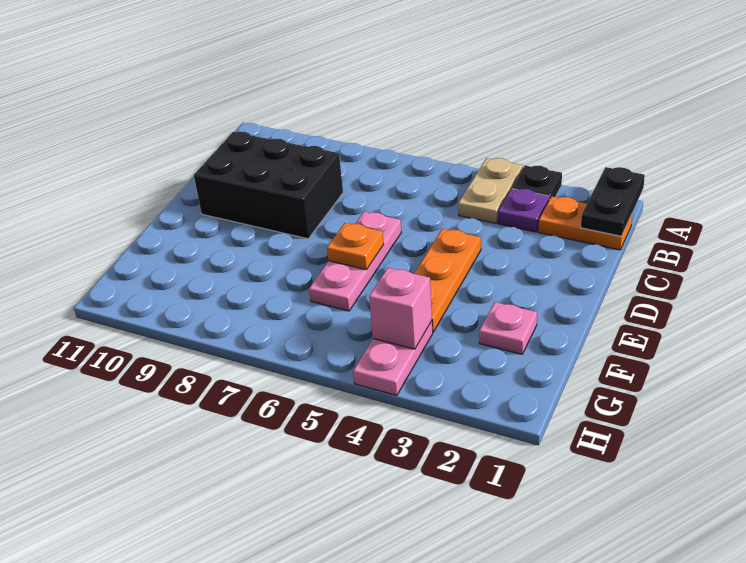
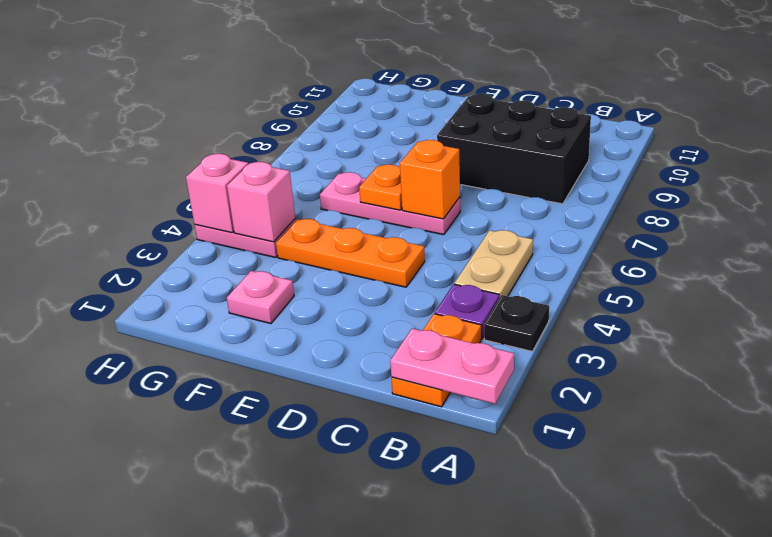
black 1x2 plate [581,167,645,236] -> pink 1x2 plate [390,328,514,404]
tan 1x2 plate [458,158,523,224] -> tan 1x2 plate turned to [454,230,533,299]
black 2x3 brick [194,132,343,239] -> black 2x3 brick turned to [437,94,591,204]
none -> orange 1x1 brick [400,140,460,219]
none -> pink 1x1 brick [186,154,248,233]

